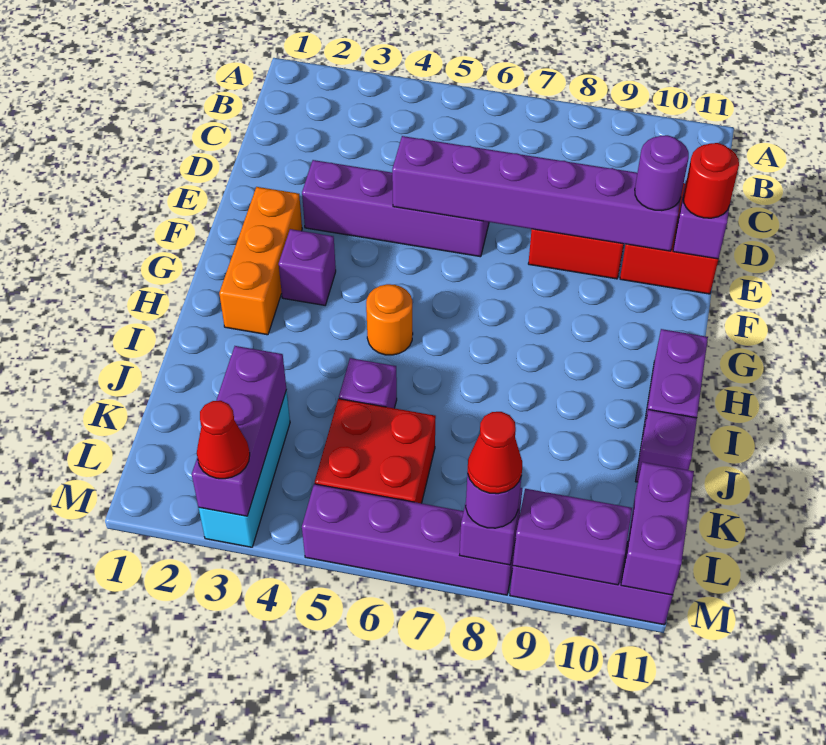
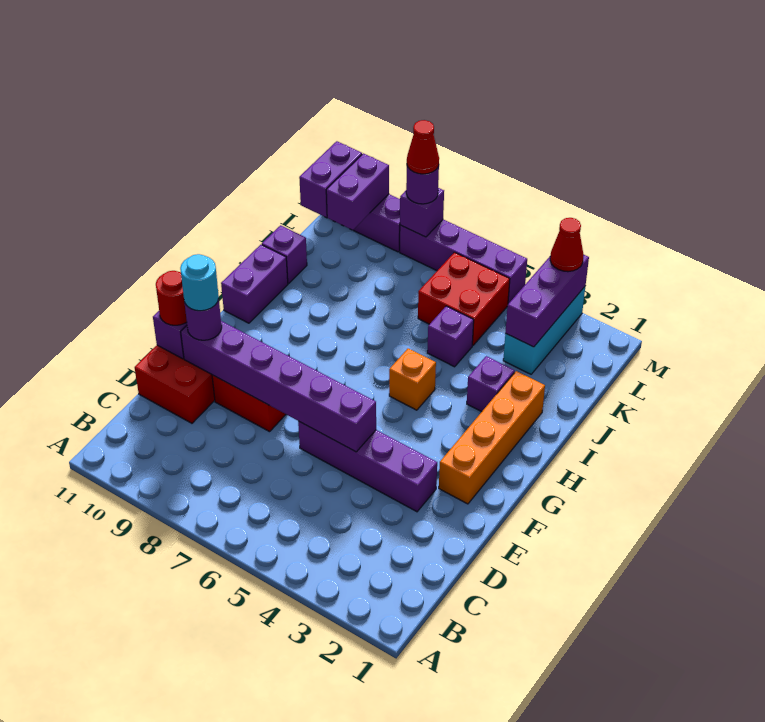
none -> cyan 1x1 round brick [180,254,219,311]
orange 1x3 brick [219,187,302,335] -> orange 1x4 brick [439,371,545,504]
purple 1x1 brick [279,229,336,305] -> purple 1x1 brick moved to [467,356,515,412]
orange 1x1 round brick [366,284,413,355] -> orange 1x1 brick [389,348,436,410]
purple 1x2 brick [513,489,632,585] -> purple 1x2 brick turned to [326,153,389,230]

